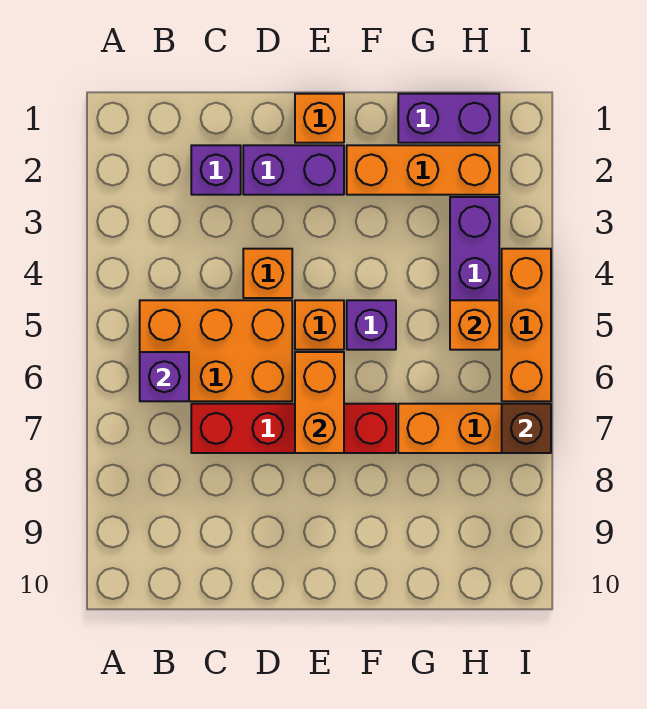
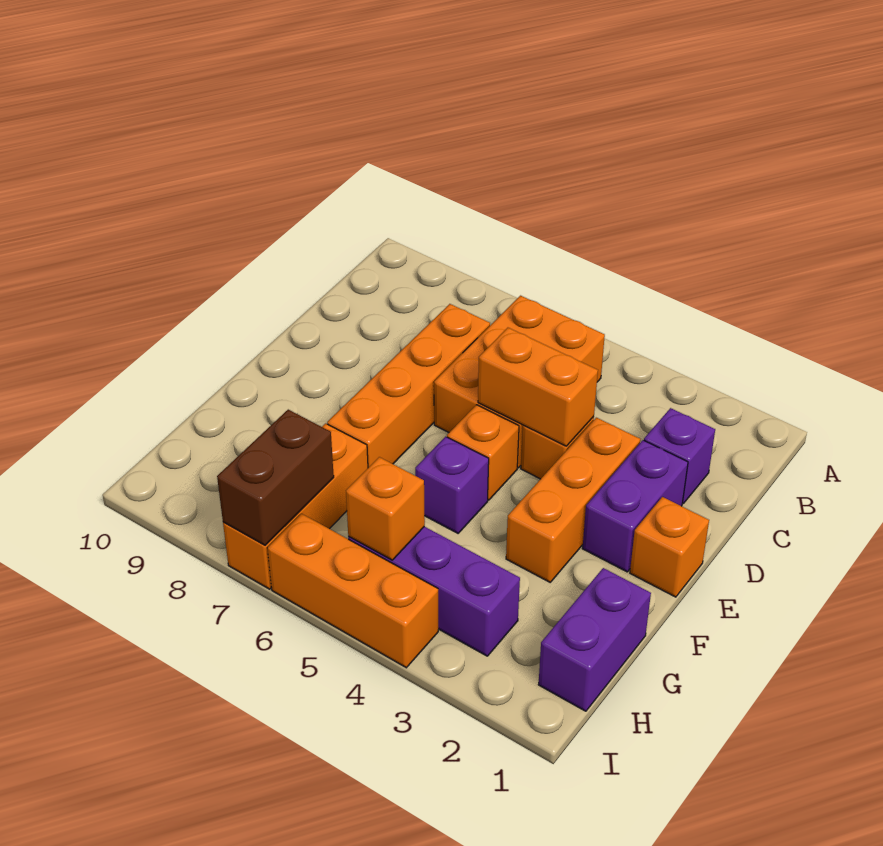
purple 1x1 brick [140,352,189,401] -> none
red 1x4 brick [191,404,396,453] -> orange 1x4 brick [327,304,490,468]
orange 1x2 brick [295,352,344,453] -> orange 1x2 brick moved to [478,328,598,446]
orange 1x3 brick [347,145,499,195] -> orange 1x3 brick moved to [506,418,640,582]
brown 1x1 brick [502,404,551,453] -> brown 1x2 brick [217,410,334,545]

